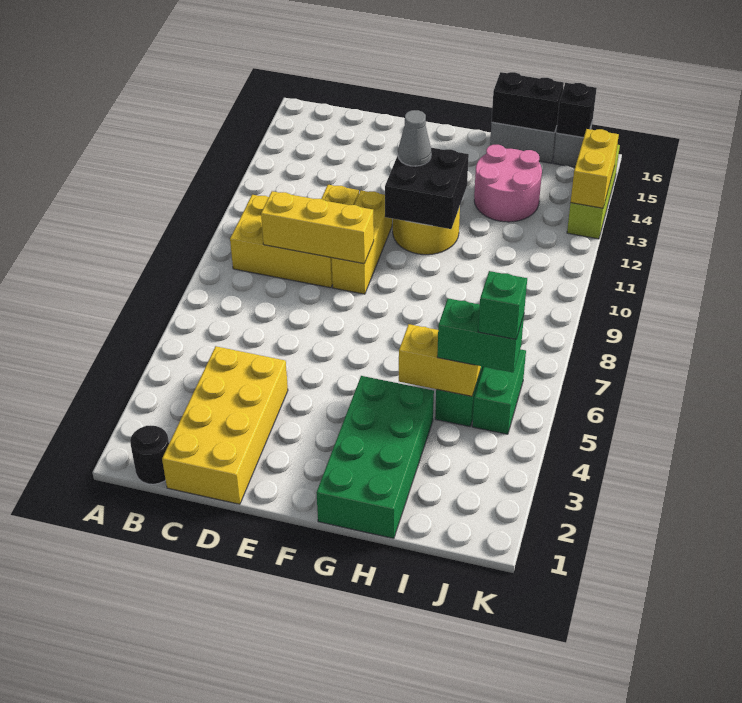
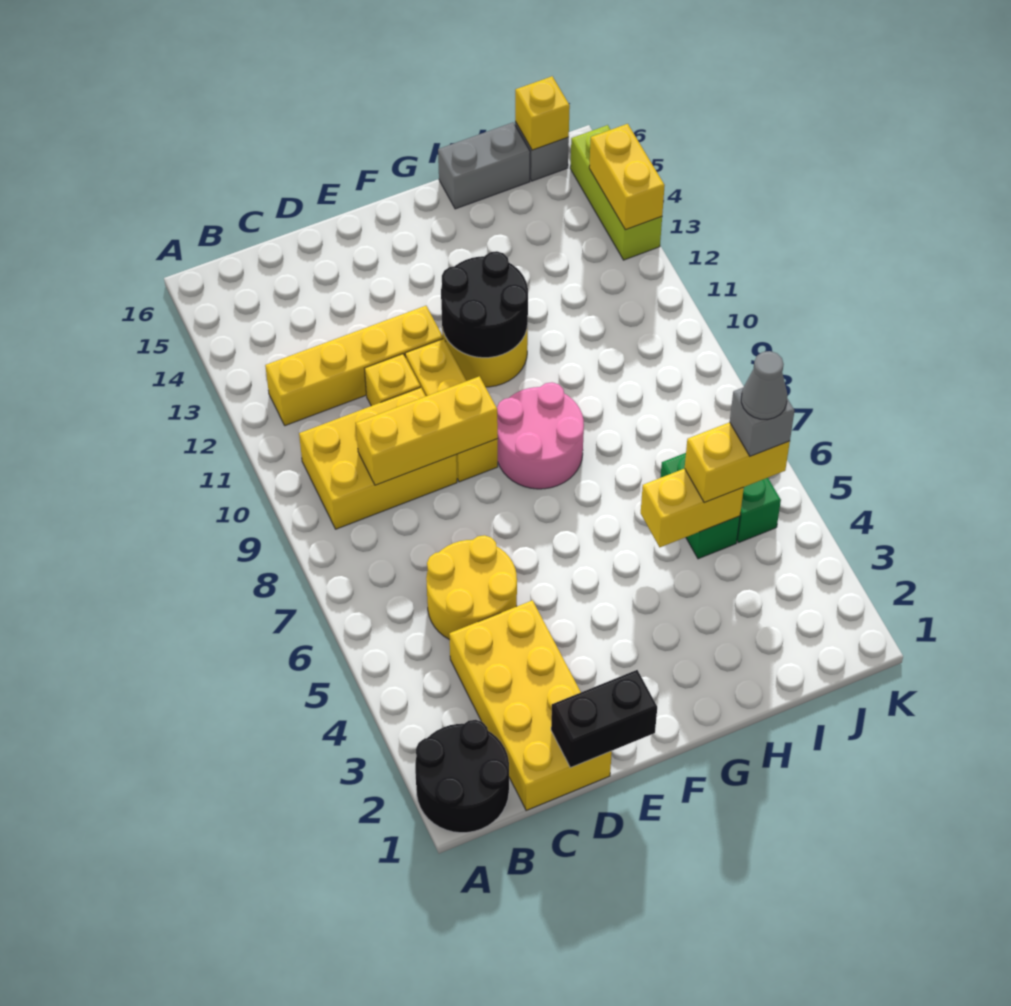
black 1x1 round brick [130,426,169,484] -> black 2x2 round brick [415,720,509,833]
none -> yellow 1x4 brick [265,306,443,426]
none -> yellow 2x2 round brick [426,535,517,640]
black 2x2 brick [385,148,469,229] -> black 2x2 round brick [441,251,528,358]
grey 1x1 cone [398,110,431,166] -> grey 1x1 cone moved to [741,351,787,420]
green 2x4 brick [316,376,434,538] -> none
pink 2x2 round brick [474,145,542,222] -> pink 2x2 round brick moved to [497,382,584,489]
black 1x2 brick [492,72,564,133] -> black 1x2 brick moved to [551,670,657,768]
green 1x2 brick [437,298,524,372] -> yellow 1x2 brick [685,422,790,503]
green 1x1 brick [478,271,527,339] -> grey 1x1 brick [730,388,795,456]
black 1x1 brick [556,83,597,138] -> yellow 1x1 brick [515,76,570,150]

